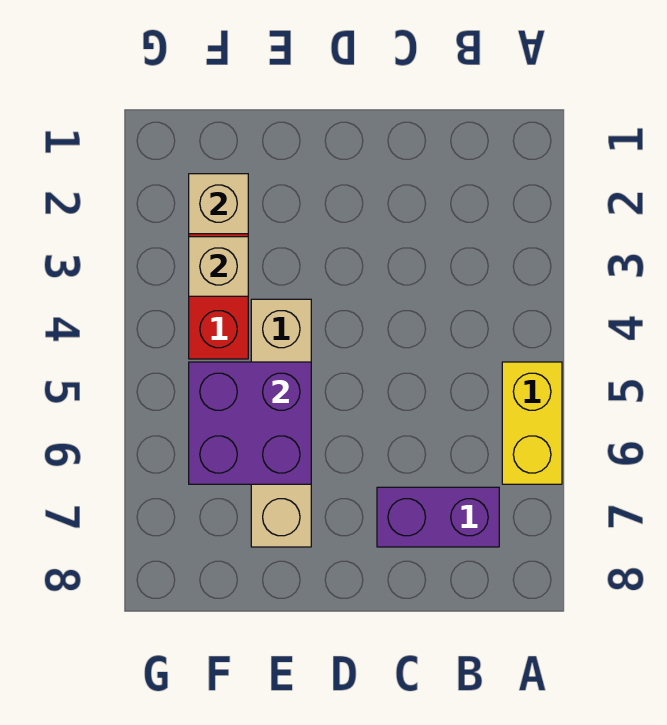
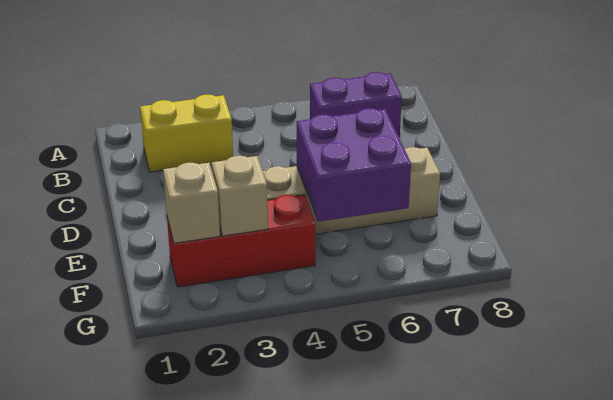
yellow 1x2 brick [502,362,562,484] -> yellow 1x2 brick moved to [140,95,233,172]
purple 1x2 brick [377,487,499,547] -> purple 1x2 brick turned to [310,72,402,137]

